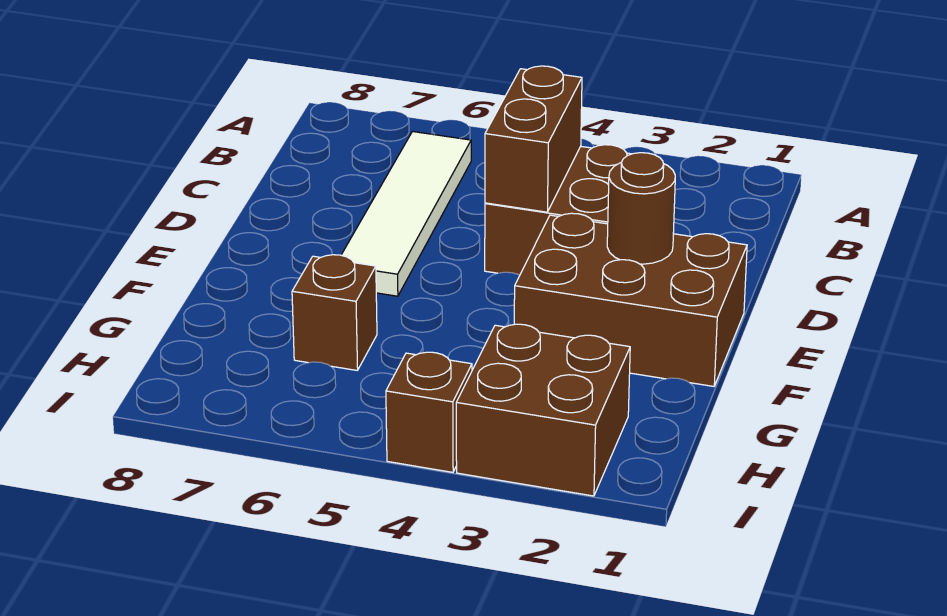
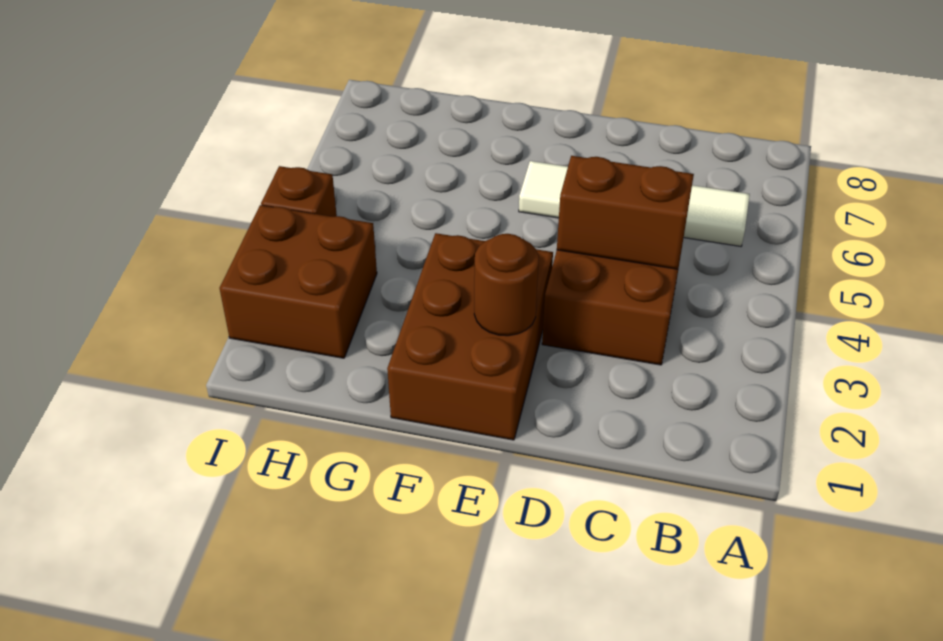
brown 1x1 brick [292,255,377,370] -> none

